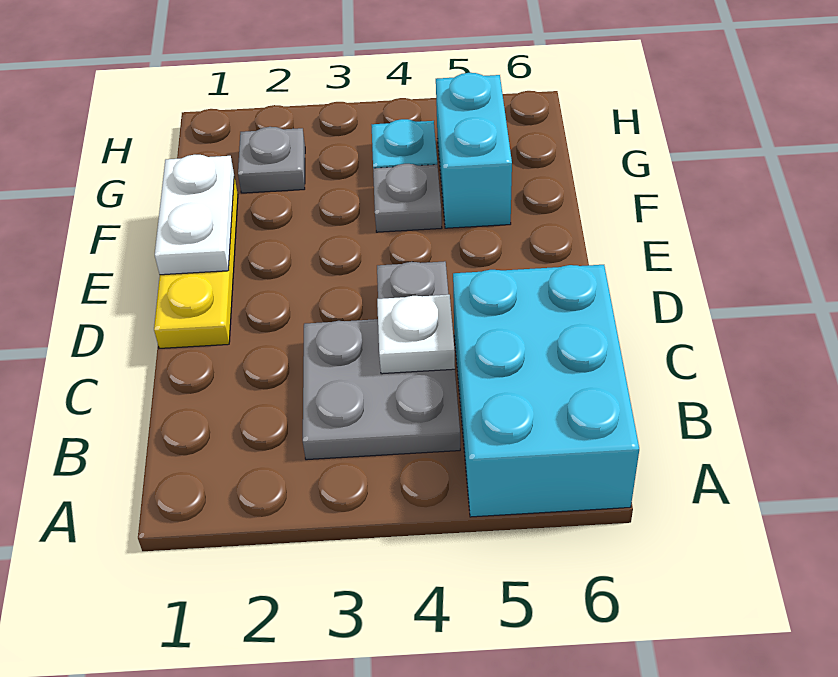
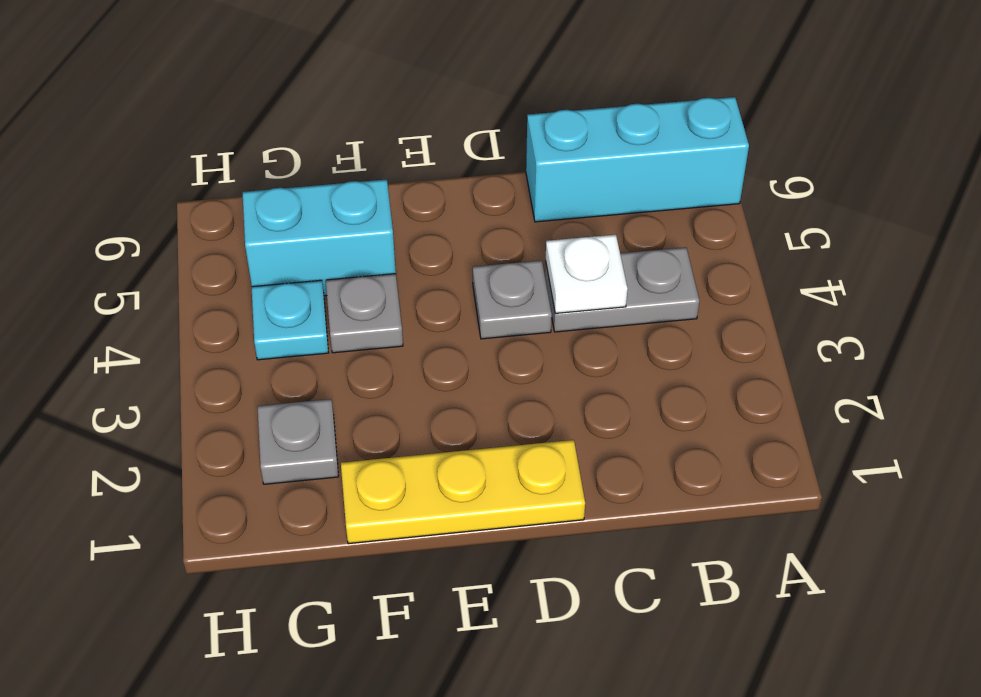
cyan 2x3 brick [453,265,639,517] -> cyan 1x3 brick [526,97,749,222]
grey 2x2 plate [303,319,460,460] -> grey 1x2 plate [545,247,699,332]
white 1x2 plate [155,154,234,275] -> none

